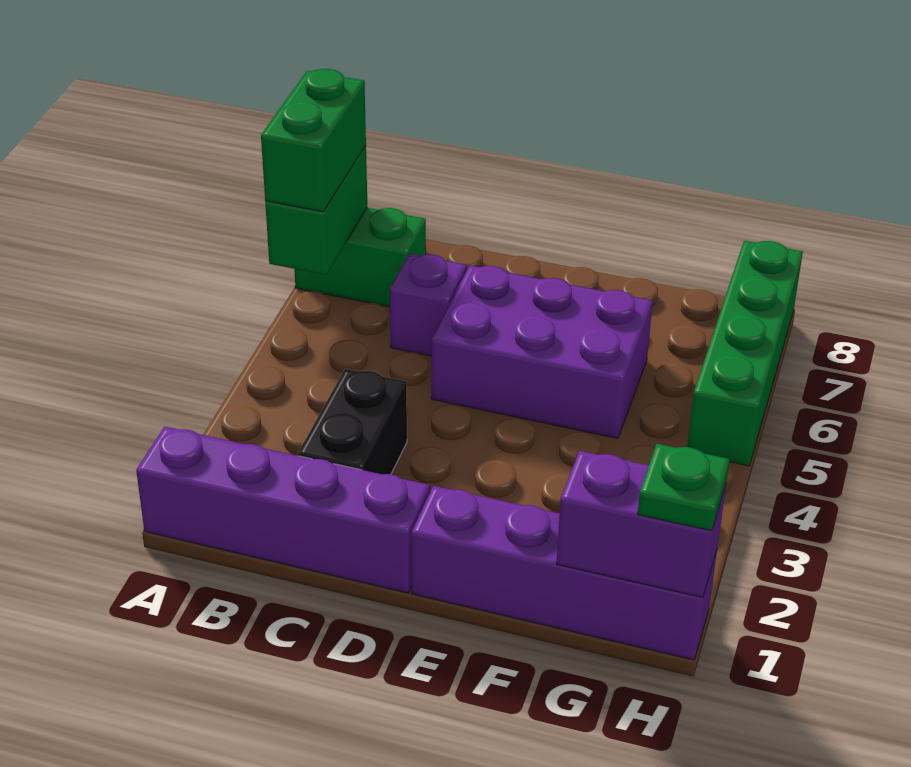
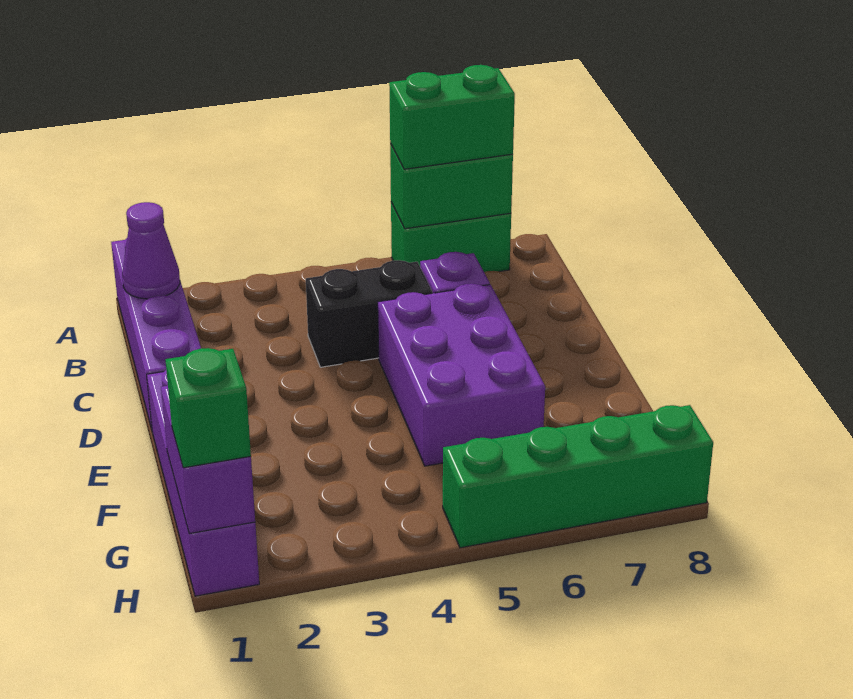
green 1x2 brick [294,208,426,307] -> green 1x2 brick turned to [391,203,511,272]
none -> purple 1x1 cone [122,202,180,299]
black 1x2 brick [298,369,407,474] -> black 1x2 brick moved to [306,260,432,367]
green 1x1 plate [638,444,730,531] -> green 1x1 brick [165,348,251,468]

